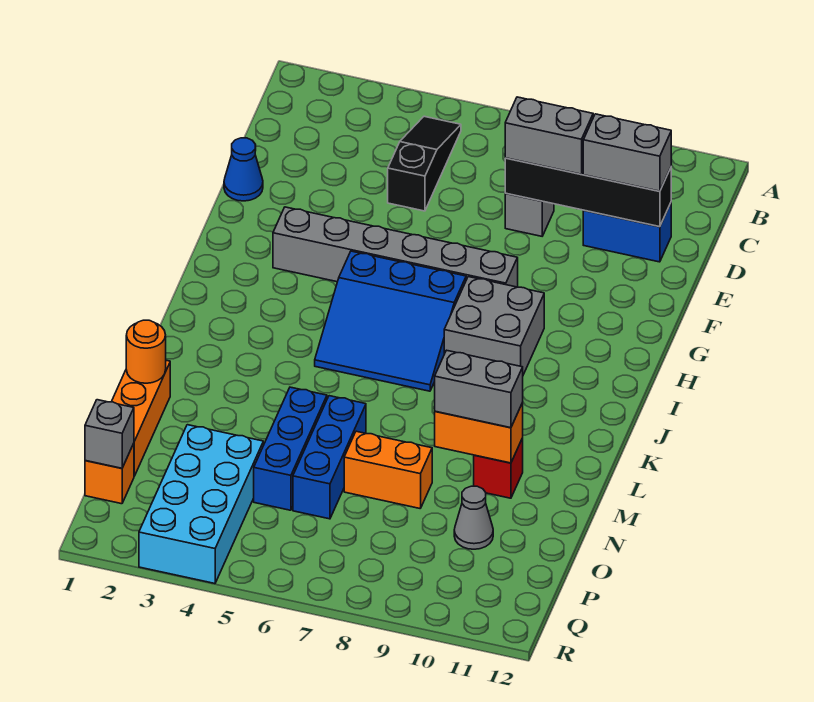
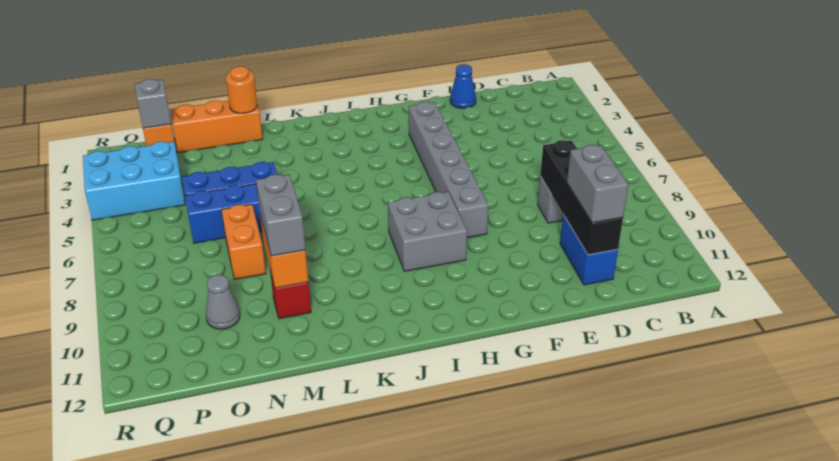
black 1x3 slope [388,116,461,211] -> none
grey 1x2 brick [505,97,593,174] -> none
blue 3x3 slope [315,251,466,391] -> none
cyan 2x4 brick [139,425,263,583] -> cyan 2x3 brick [83,142,185,220]

